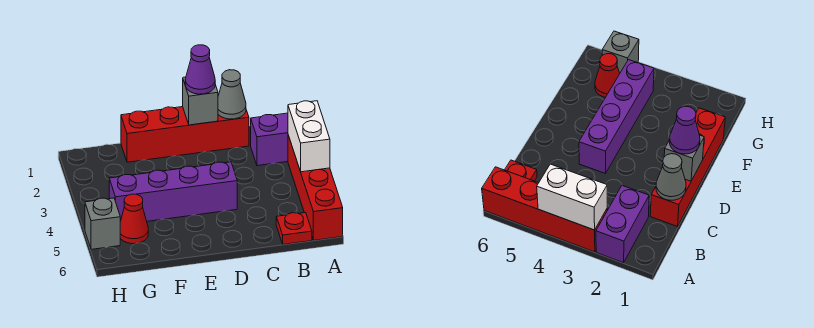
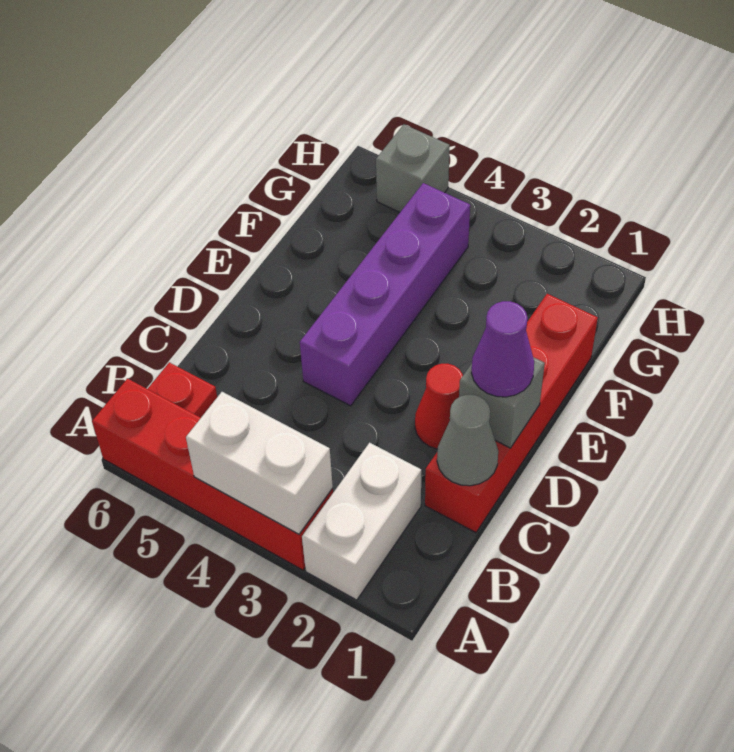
purple 1x2 brick [251,113,288,166] -> white 1x2 brick [302,443,421,600]
red 1x1 cone [120,194,148,244] -> red 1x1 cone moved to [415,364,463,449]

